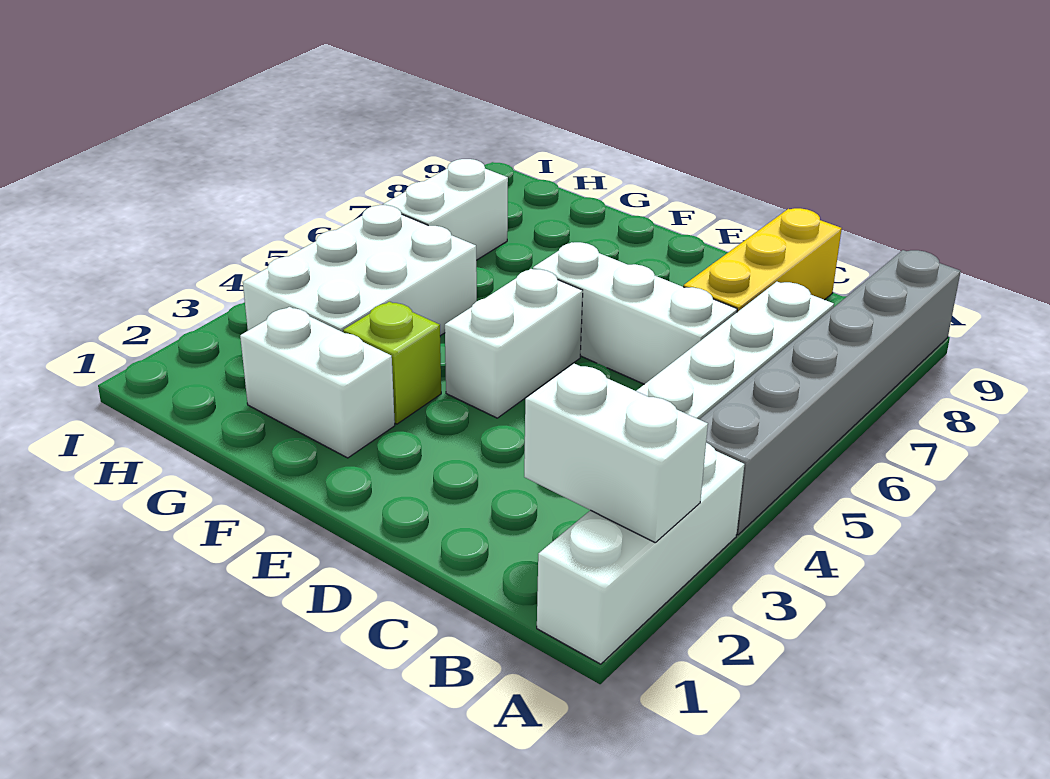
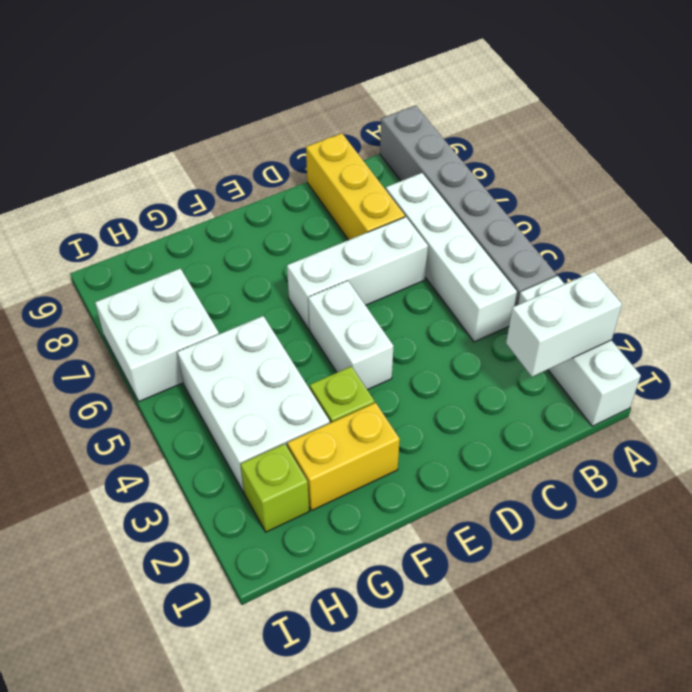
white 1x2 brick [240,307,395,458] -> yellow 1x2 brick [287,403,400,511]
none -> lime 1x1 brick [241,444,309,532]
white 1x2 brick [383,159,508,260] -> white 2x2 brick [95,268,219,401]

